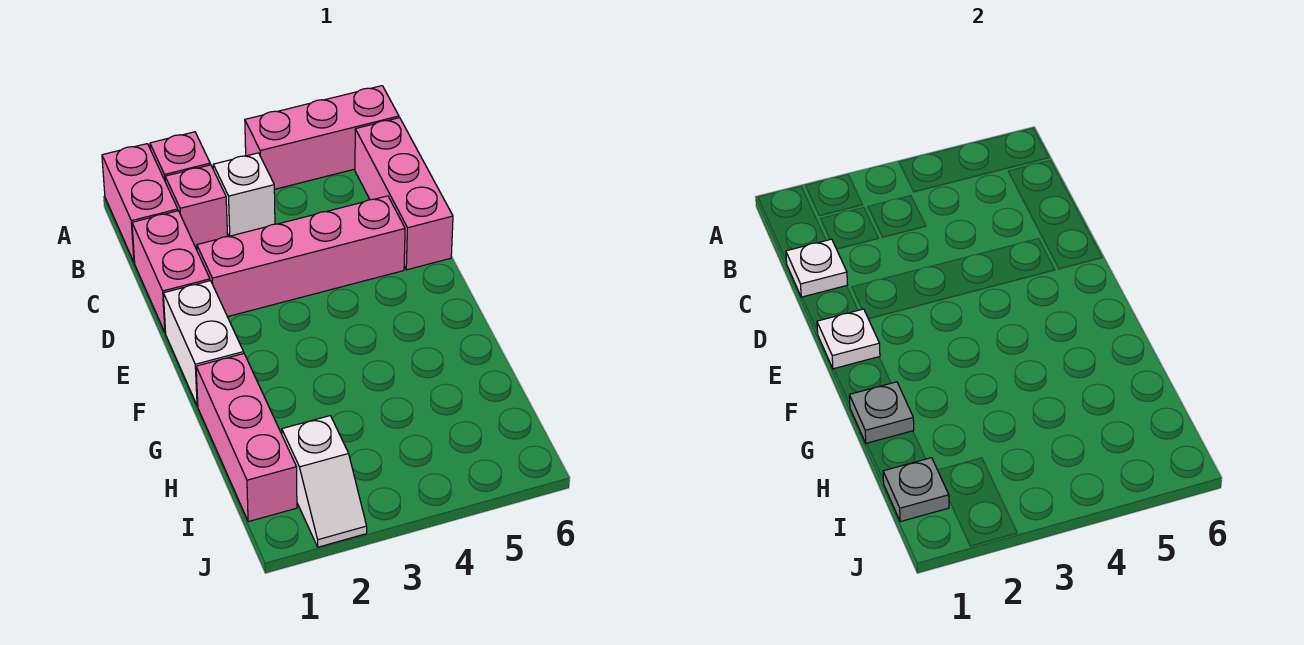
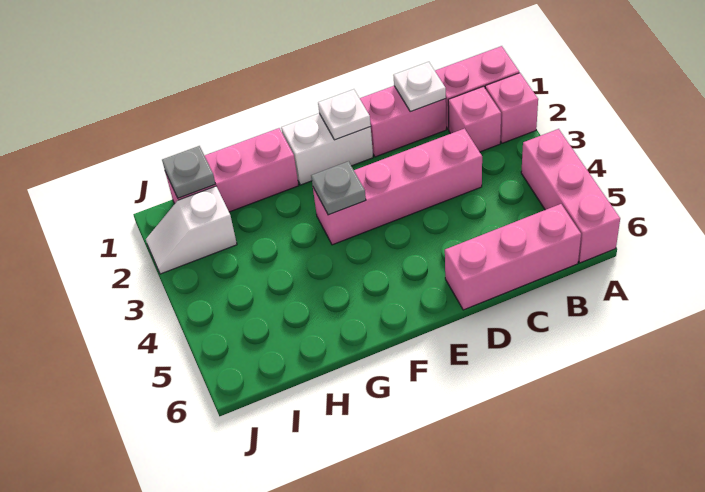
white 1x1 brick [213,153,275,236] -> none
pink 1x4 brick [197,196,405,317] -> pink 1x4 brick turned to [313,129,482,245]
grey 1x1 plate [849,382,914,444] -> grey 1x1 plate moved to [311,161,366,215]

